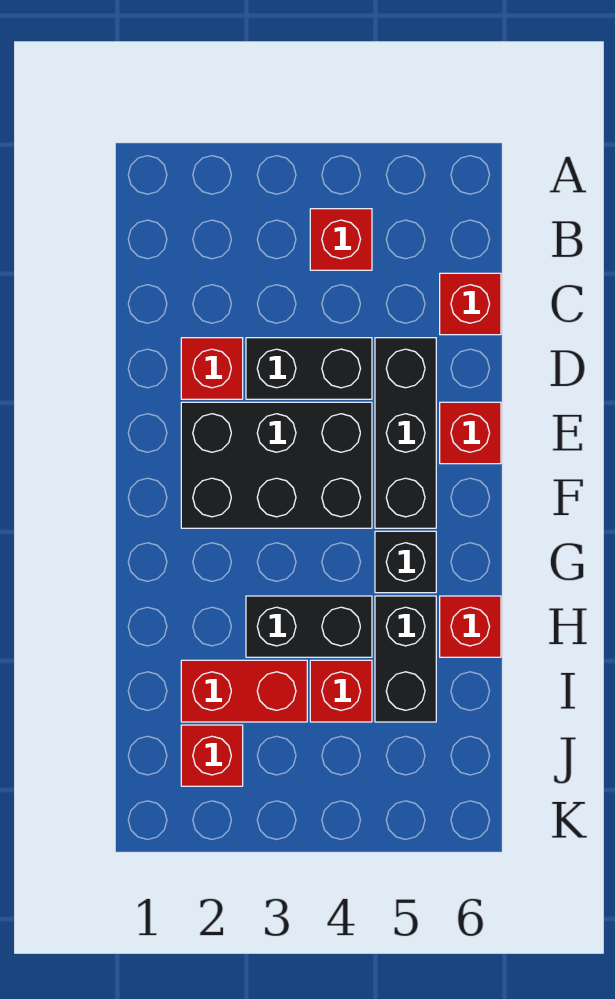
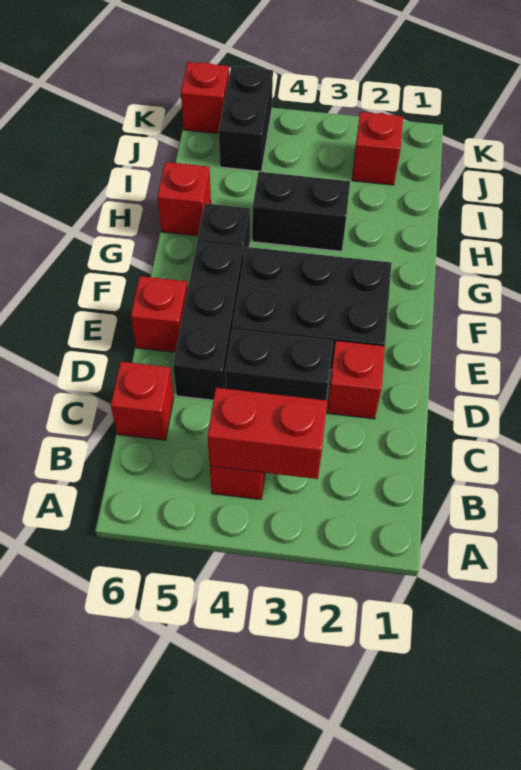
black 1x2 brick [375,596,436,722] -> black 1x2 brick moved to [219,66,273,171]
red 1x2 brick [181,660,307,722] -> red 1x2 brick moved to [207,388,327,479]
red 1x1 brick [310,660,372,722] -> red 1x1 brick moved to [181,62,229,134]

